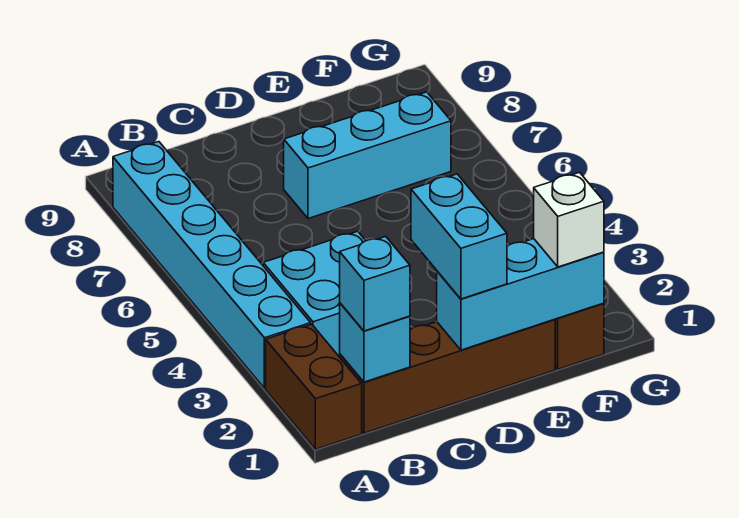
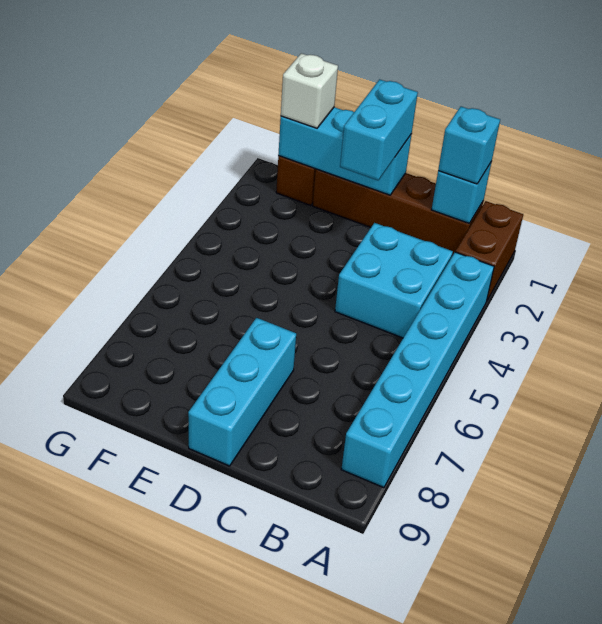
cyan 1x3 brick [284,92,451,219] -> cyan 1x3 brick turned to [188,318,296,466]

